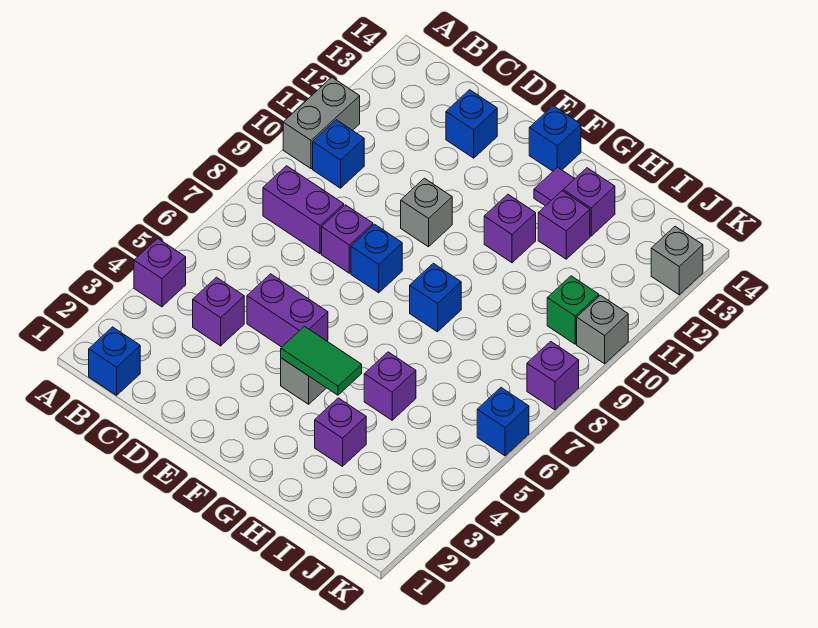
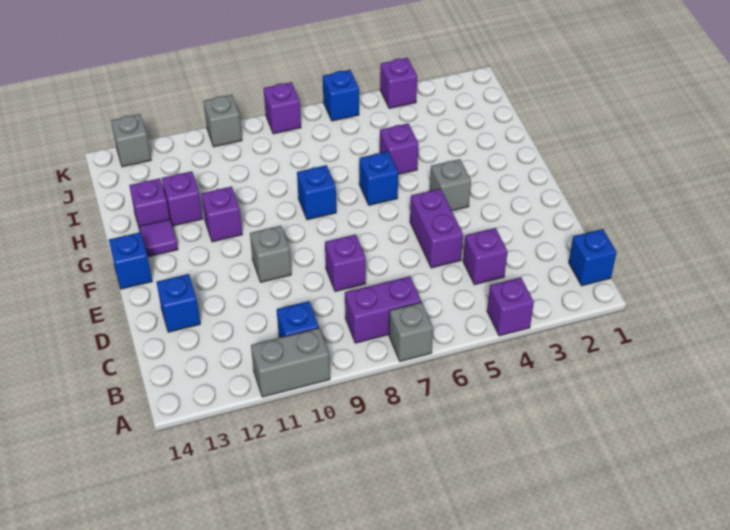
none -> grey 1x1 brick [389,302,433,361]
purple 1x2 brick [263,166,344,254] -> purple 1x2 brick turned to [345,276,421,343]
blue 1x1 brick [351,224,402,293] -> blue 1x1 brick moved to [359,151,398,205]
green 1x2 tile [281,326,362,395] -> none
purple 1x1 brick [315,398,366,466] -> purple 1x1 brick moved to [380,58,417,109]
green 1x1 brick [547,276,599,344] -> none

